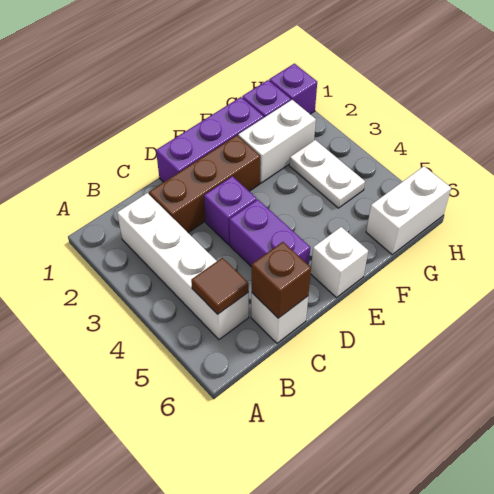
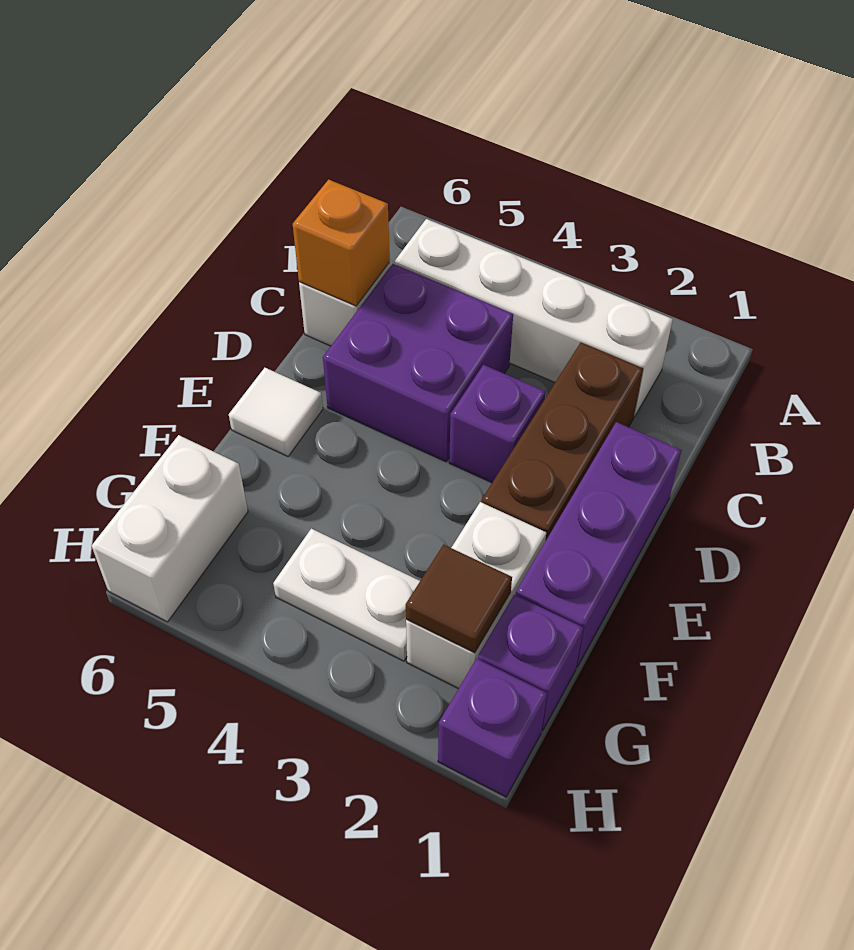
brown 1x1 tile [191,258,249,314] -> brown 1x1 tile moved to [406,545,512,653]
brown 1x1 brick [252,242,311,318] -> orange 1x1 brick [293,180,390,306]
purple 1x2 brick [229,200,310,267] -> purple 2x2 brick [323,264,513,462]
white 1x1 brick [311,227,368,298] -> white 1x1 tile [229,368,323,456]

